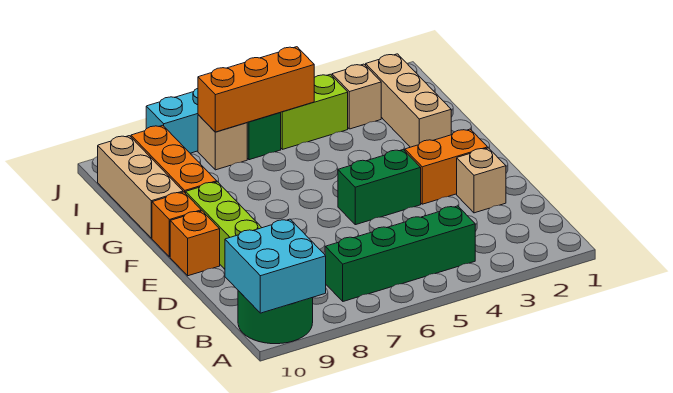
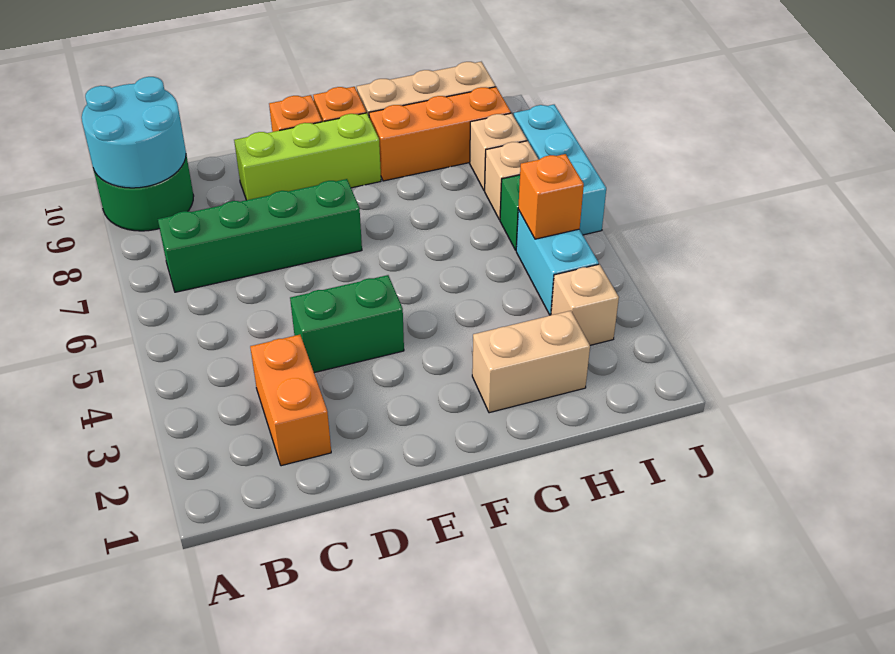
cyan 2x2 brick [225,219,326,313] -> cyan 2x2 round brick [82,77,186,188]
green 1x4 brick [325,206,475,301] -> green 1x4 brick turned to [158,179,362,292]
tan 1x1 brick [457,148,506,213] -> tan 1x1 brick moved to [470,113,527,191]
orange 1x2 brick [405,129,488,204] -> orange 1x2 brick moved to [250,335,331,466]
green 1x2 brick [338,150,421,225] -> green 1x2 brick turned to [290,275,404,373]
tan 1x3 brick [366,54,451,147] -> tan 1x2 brick [472,311,590,413]
lime 1x2 brick [281,74,348,149] -> cyan 1x2 brick [516,210,599,315]
orange 1x3 brick [198,47,314,132] -> orange 1x1 brick [518,154,584,239]

